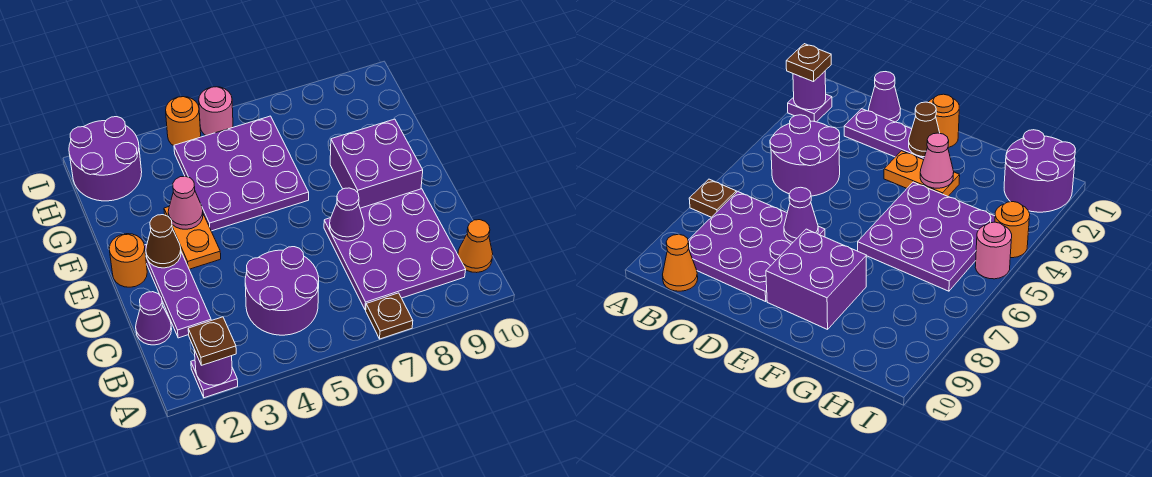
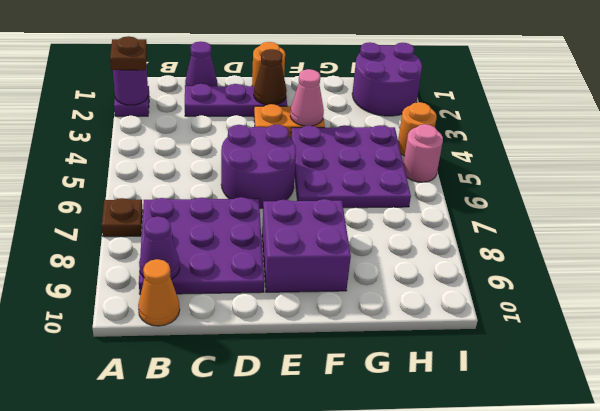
purple 2x2 round brick [245,247,319,335] -> purple 2x2 round brick moved to [221,125,296,208]
purple 1x1 cone [330,188,364,241] -> purple 1x1 cone moved to [139,216,180,279]

